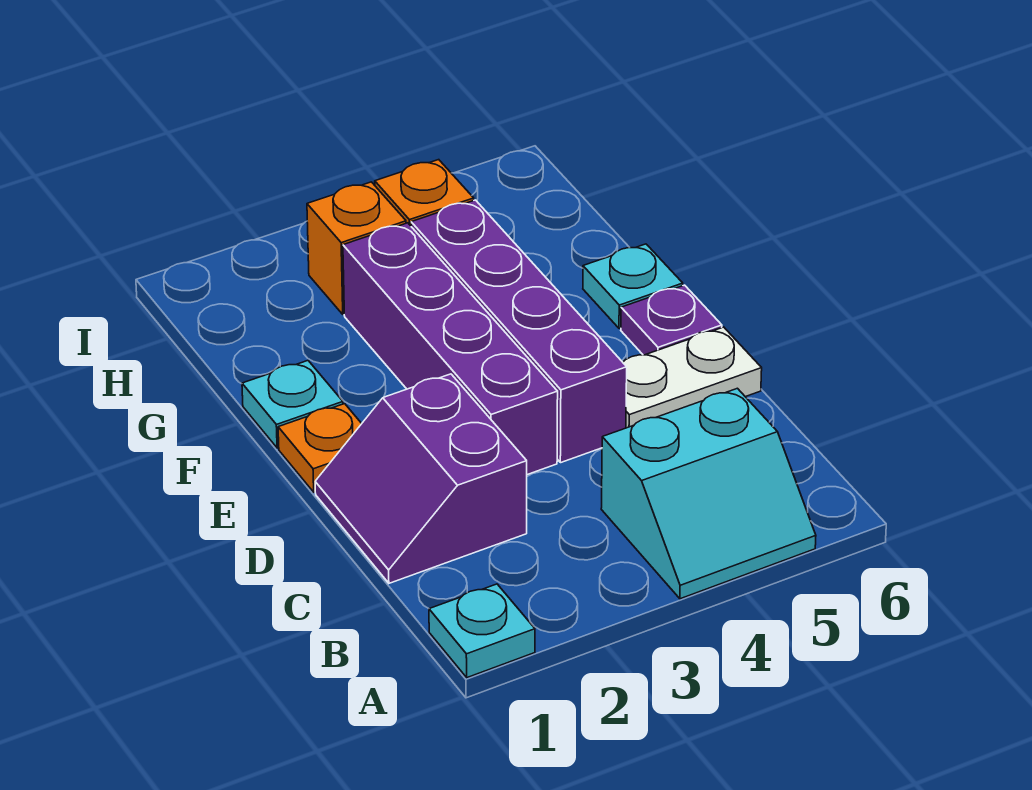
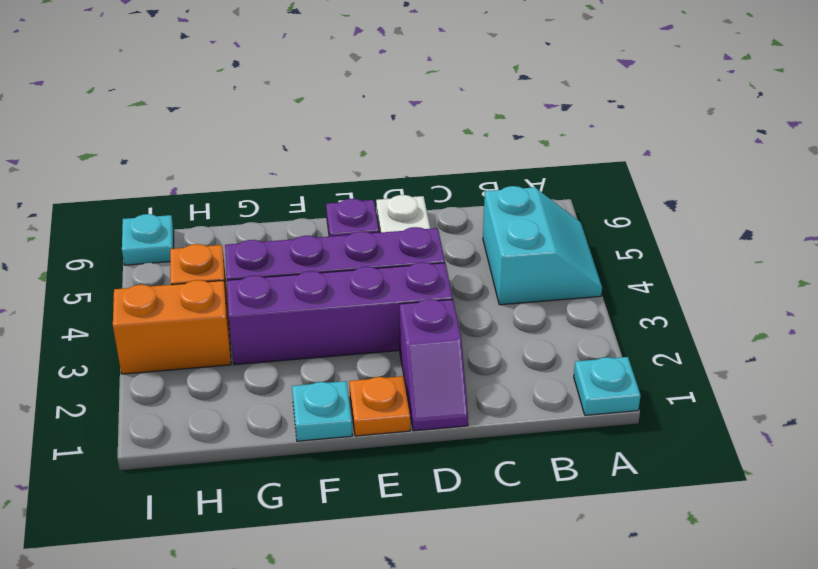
purple 2x2 slope [315,374,527,583] -> purple 1x2 slope [400,299,468,431]
cyan 1x1 plate [583,244,683,328] -> cyan 1x1 plate moved to [122,214,174,265]
orange 1x1 brick [307,182,406,315] -> orange 1x2 brick [113,280,231,374]

